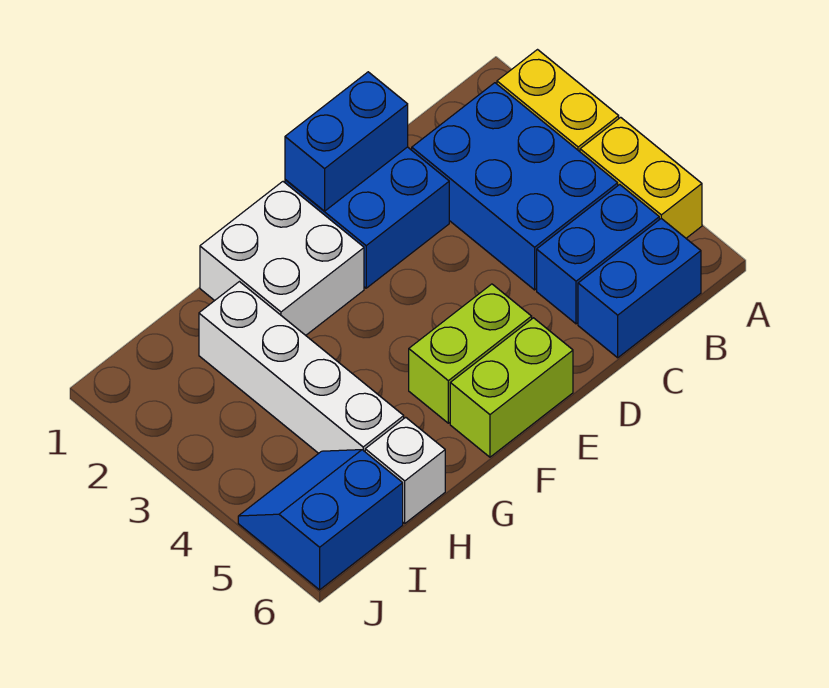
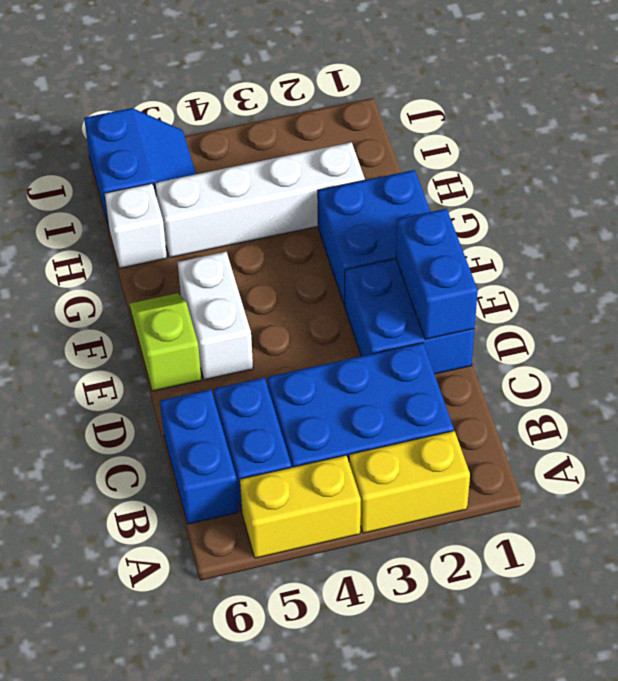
lime 1x2 brick [409,284,532,423] -> white 1x2 brick [178,252,253,380]
lime 1x2 brick [450,318,573,457] -> lime 1x2 slope [130,293,201,391]
white 2x2 brick [200,182,364,335] -> blue 2x2 brick [318,170,431,305]

